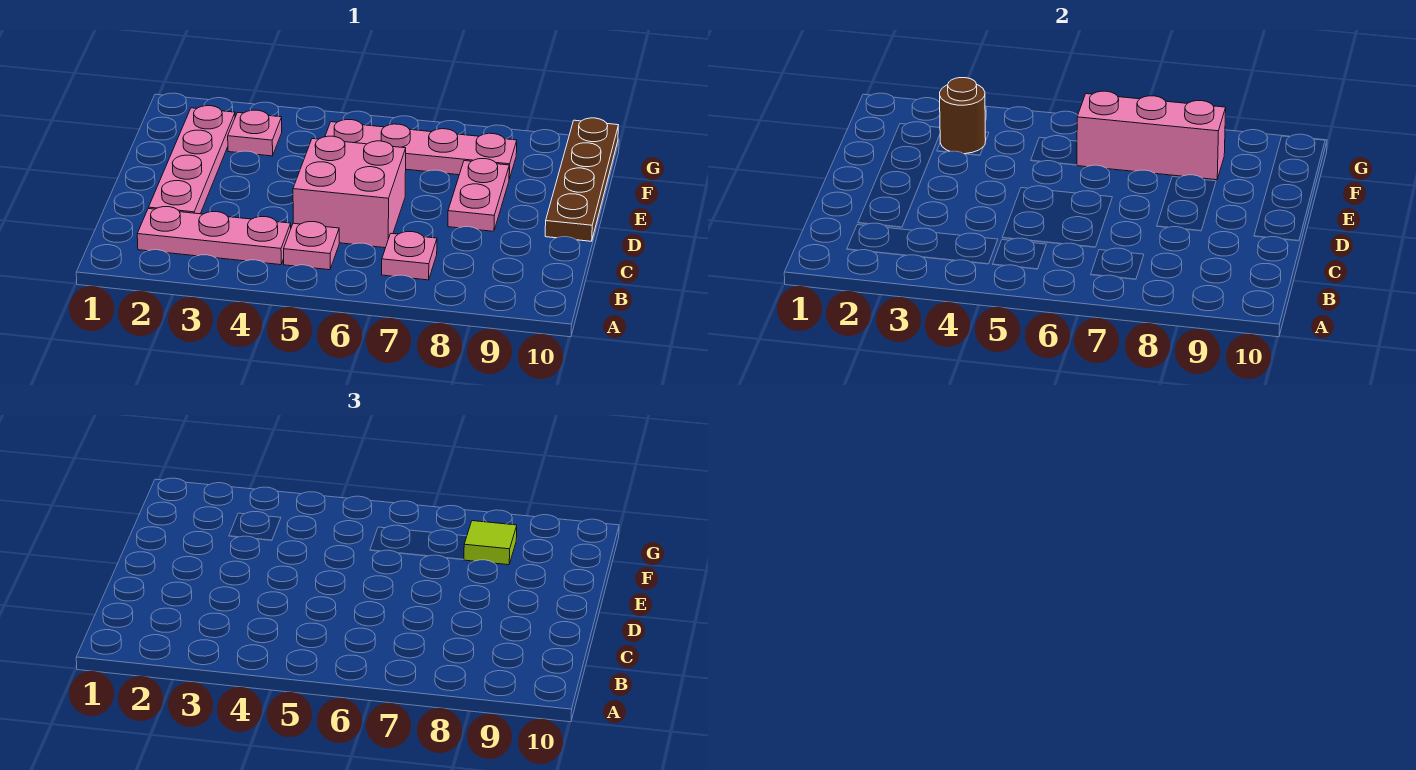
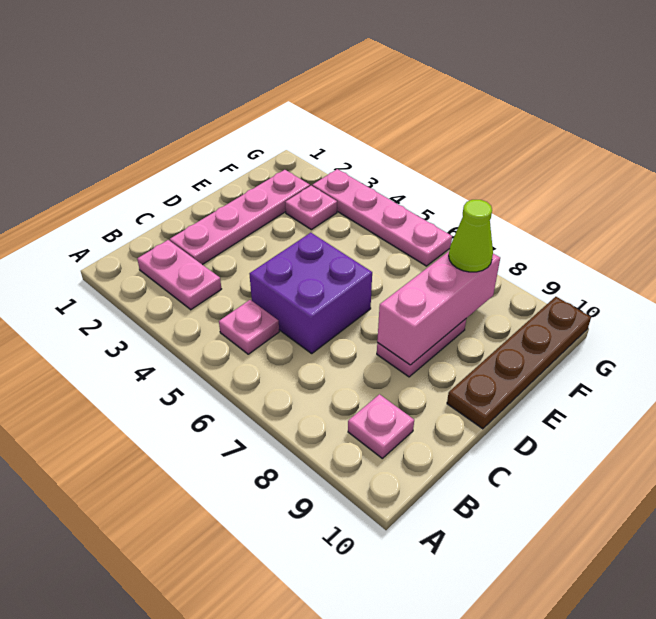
pink 1x3 plate [137,207,291,265] -> pink 1x2 plate [137,240,221,310]
pink 1x1 plate [382,232,437,280] -> pink 1x1 plate moved to [348,394,414,458]
pink 2x2 brick [293,136,406,248] -> purple 2x2 brick [249,233,372,353]
brown 1x1 round brick [940,78,986,154] -> none
pink 1x4 plate [325,120,517,179] -> pink 1x4 plate moved to [312,169,452,266]
pink 1x3 brick [1077,91,1226,180] -> pink 1x3 brick turned to [377,252,500,365]
lime 1x1 tile [464,521,517,565] -> lime 1x1 cone [449,200,493,272]

